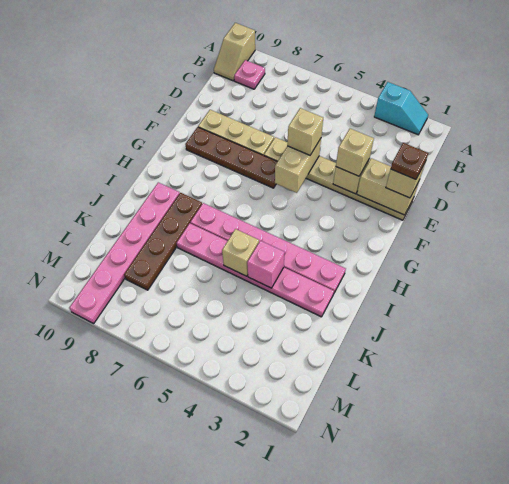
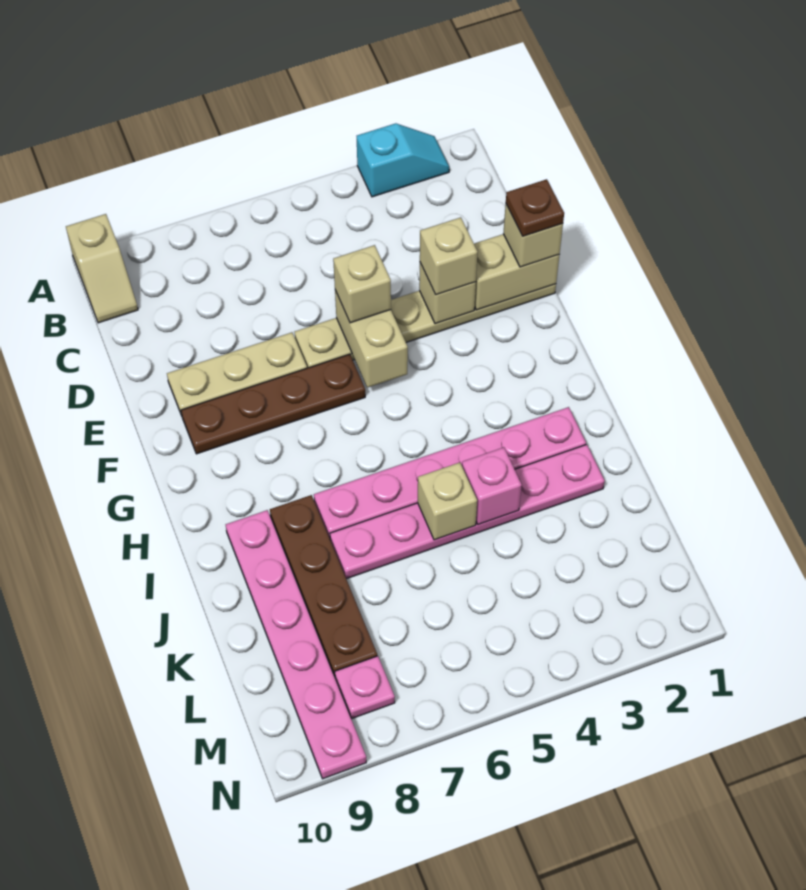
pink 1x1 plate [234,60,265,89] -> pink 1x1 plate moved to [335,656,395,719]

